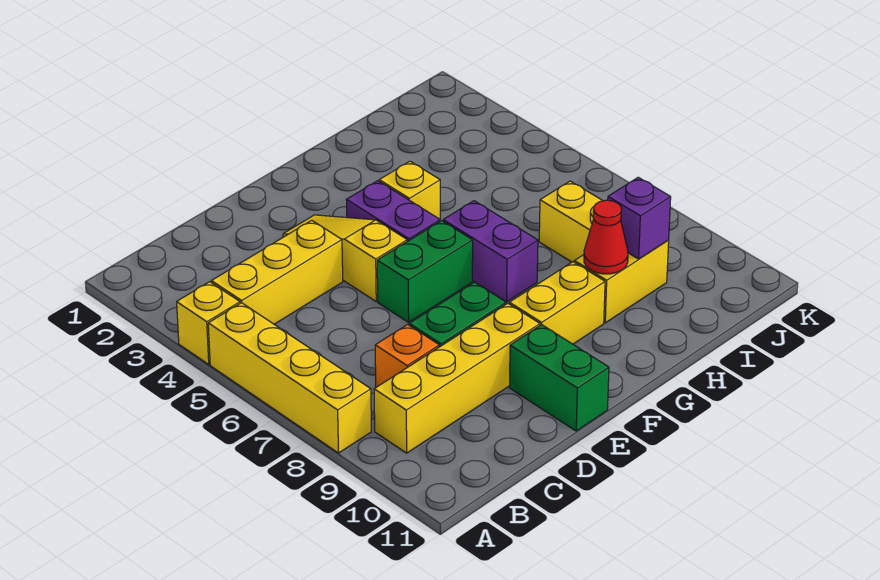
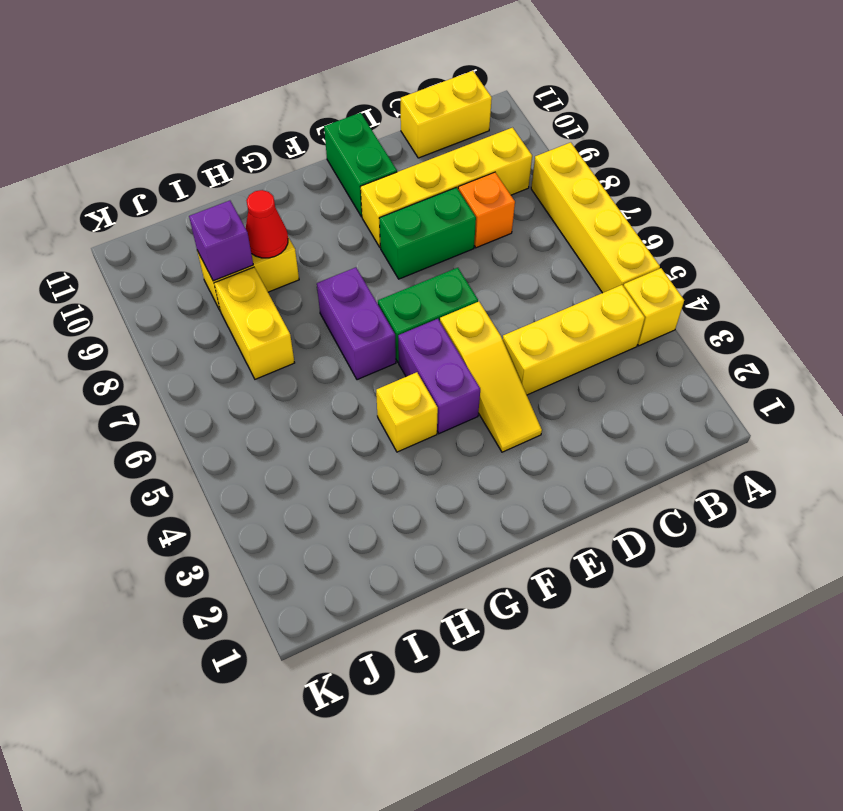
yellow 1x2 brick [509,262,605,344] -> yellow 1x2 brick moved to [401,71,492,158]

